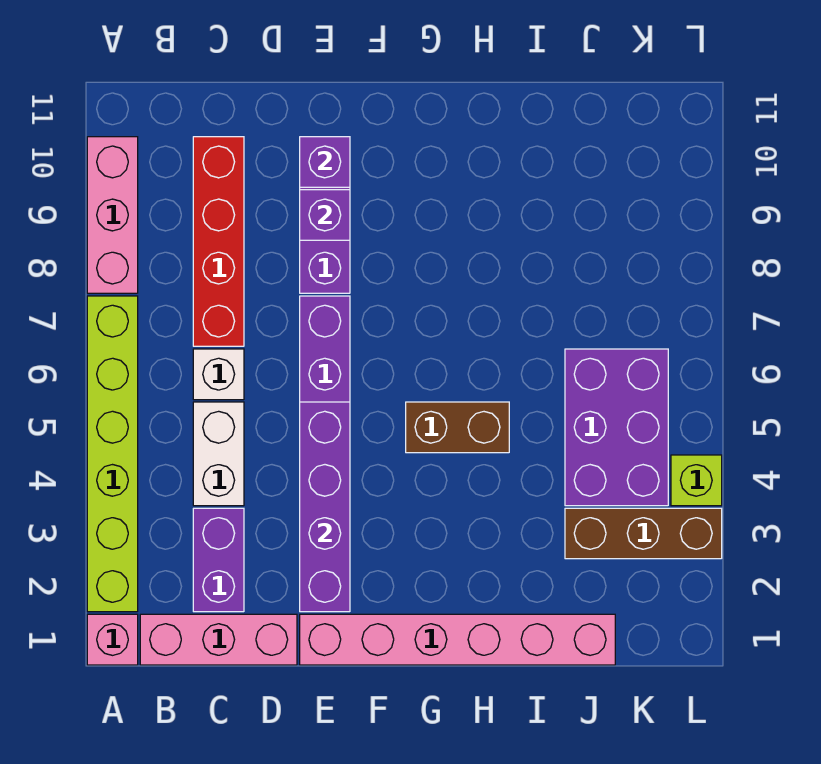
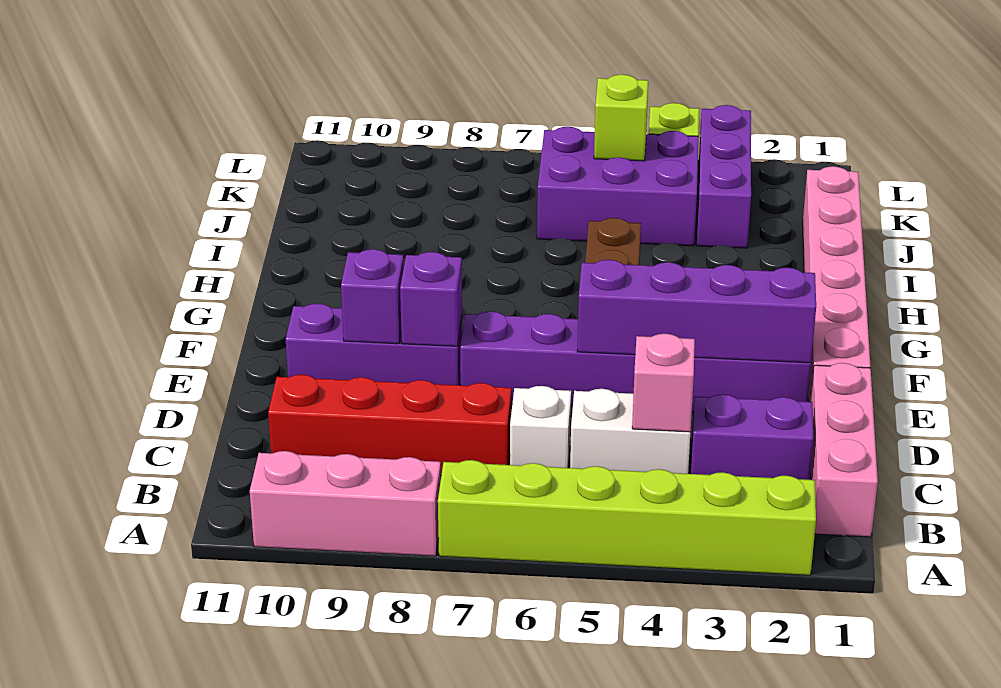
pink 1x1 brick [87,614,138,665] -> pink 1x1 brick moved to [632,334,695,432]
purple 1x1 brick [300,137,350,187] -> purple 1x1 brick moved to [400,252,462,346]
brown 1x3 brick [565,508,722,559] -> purple 1x3 brick [697,105,751,248]
none -> lime 1x1 brick [594,75,648,161]

